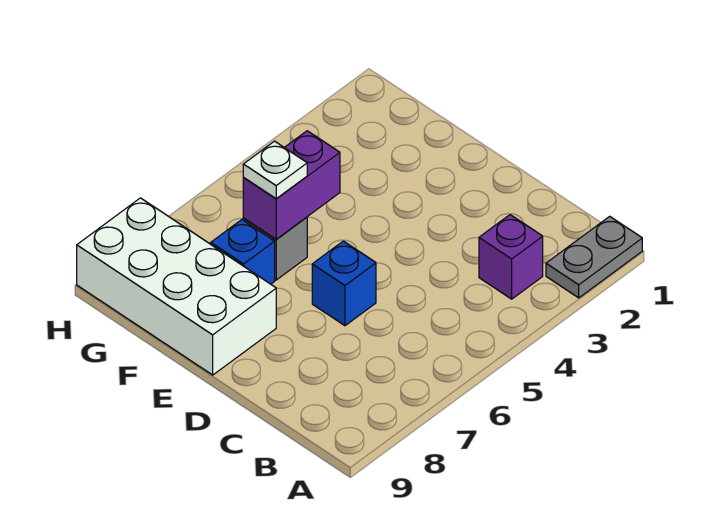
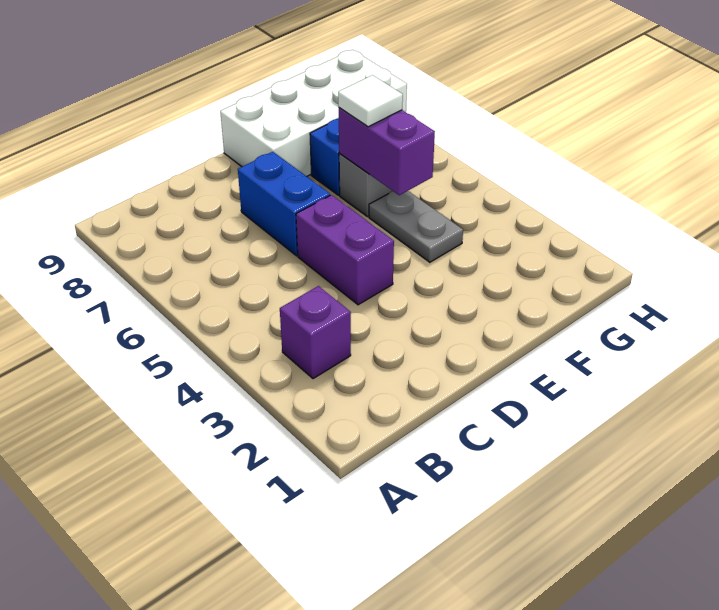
grey 1x2 plate [546,216,642,298] -> grey 1x2 plate moved to [369,191,463,262]
none -> purple 1x2 brick [296,195,394,305]
blue 1x1 brick [312,241,376,326] -> blue 1x2 brick [238,152,330,256]
white 1x1 plate [243,141,307,199] -> white 1x1 tile [338,75,403,127]

